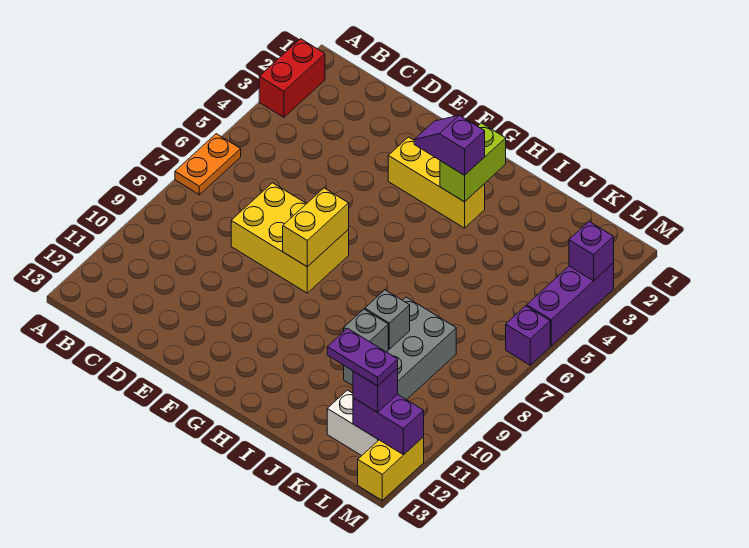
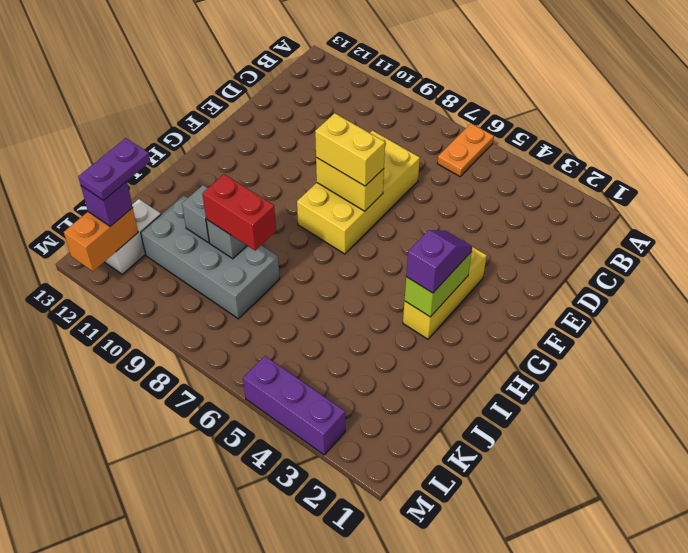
red 1x2 brick [259,39,325,117] -> red 1x2 brick moved to [202,174,276,251]
orange 1x2 plate [175,134,241,195] -> orange 1x2 plate turned to [437,124,494,176]
yellow 2x3 brick [231,183,349,293] -> yellow 2x4 brick [297,131,420,254]
lime 1x2 brick [440,123,506,202] -> lime 1x2 brick turned to [405,252,472,317]
grey 2x3 brick [344,297,456,400] -> grey 2x4 brick [141,195,280,319]
purple 1x2 brick [353,394,424,455] -> orange 1x2 brick [64,208,138,271]
purple 1x1 brick [569,222,614,281] -> none
purple 1x1 brick [506,306,550,365] -> none
yellow 1x2 brick [358,437,424,500] -> yellow 1x2 brick moved to [315,113,385,186]

